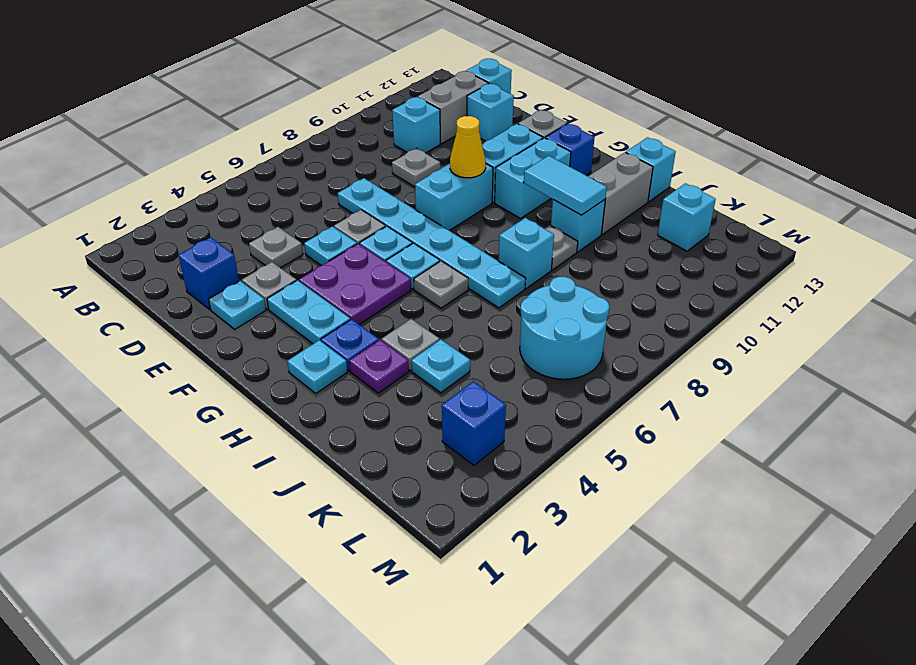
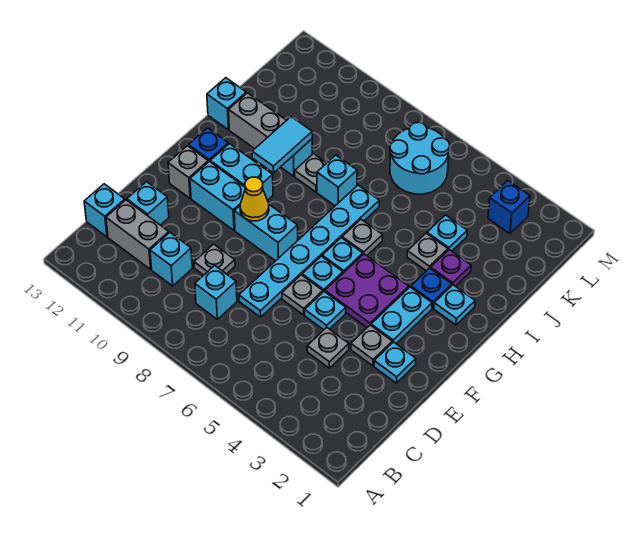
blue 1x1 brick [178,237,239,309] -> none
cyan 1x1 brick [658,183,716,251] -> cyan 1x1 brick moved to [195,265,237,319]

